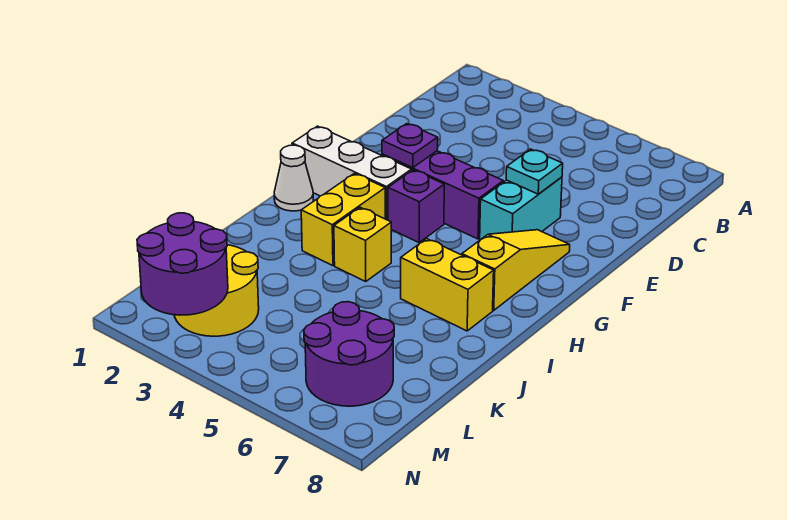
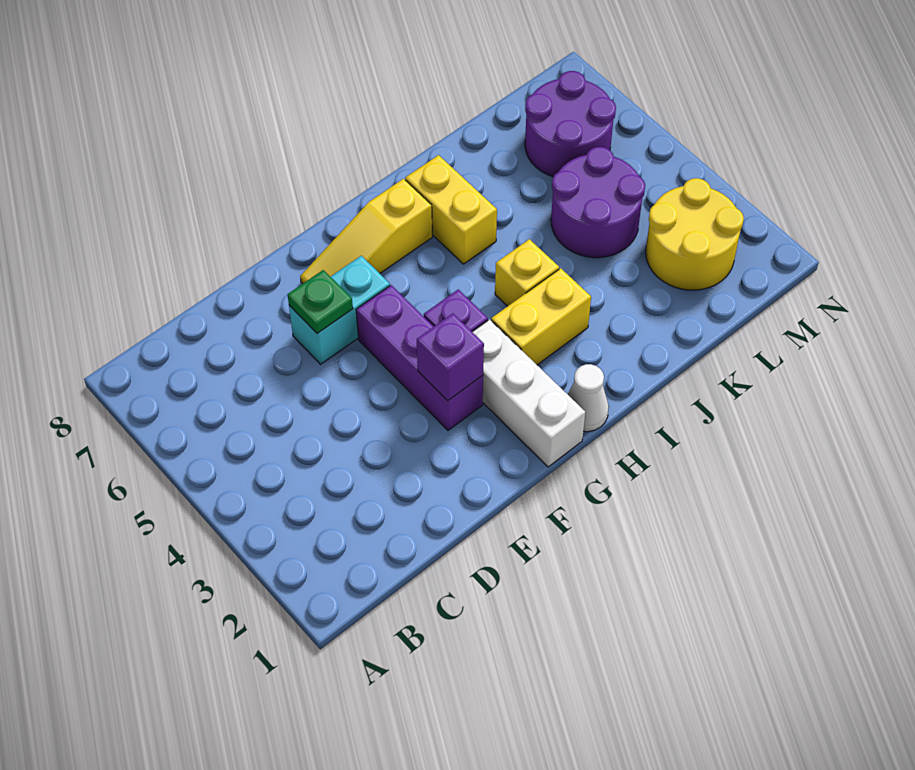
cyan 1x1 plate [506,149,563,194] -> green 1x1 plate [287,270,353,333]
purple 1x1 plate [382,124,438,168] -> purple 1x1 brick [417,313,484,401]
purple 2x2 round brick [137,213,228,315] -> purple 2x2 round brick moved to [551,147,645,258]

